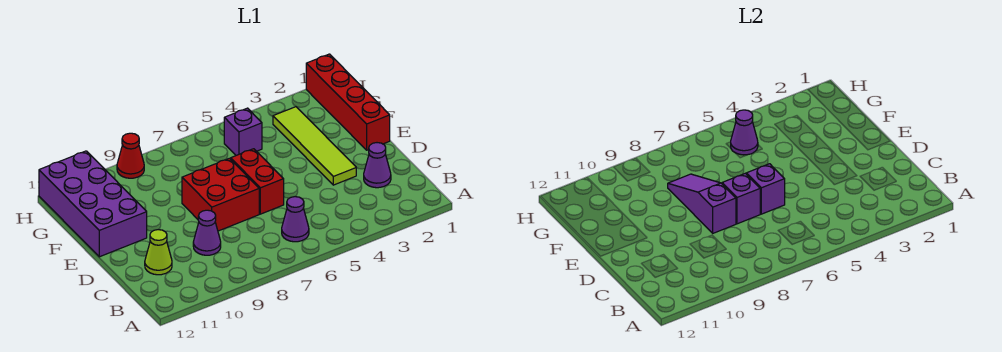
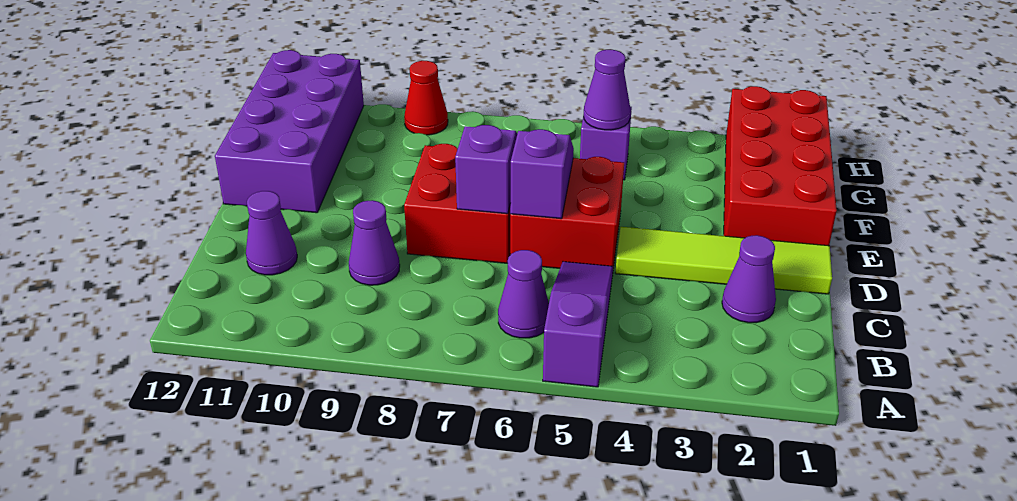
lime 1x1 cone [145,230,172,275] -> purple 1x1 cone [246,191,297,275]
lime 1x4 tile [273,107,356,185] -> lime 1x4 tile turned to [615,227,832,294]
red 1x2 brick [231,149,284,214] -> red 2x2 brick [510,157,624,268]
purple 1x3 slope [668,174,736,233] -> purple 1x3 slope moved to [543,262,613,387]
red 1x4 brick [306,54,390,150] -> red 2x4 brick [724,86,837,246]

